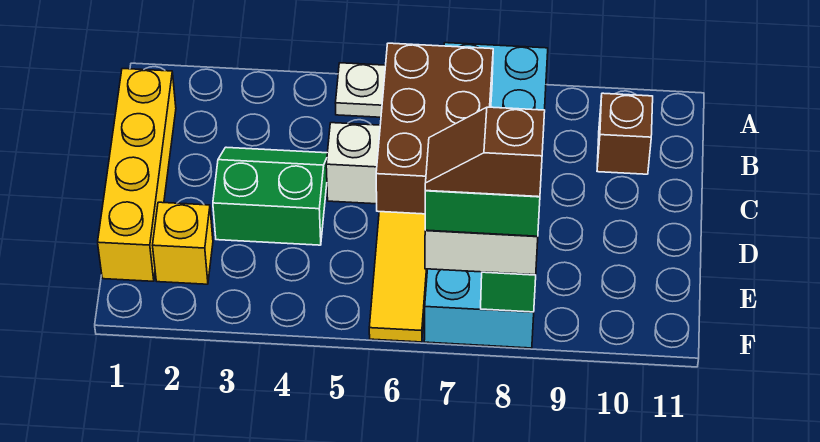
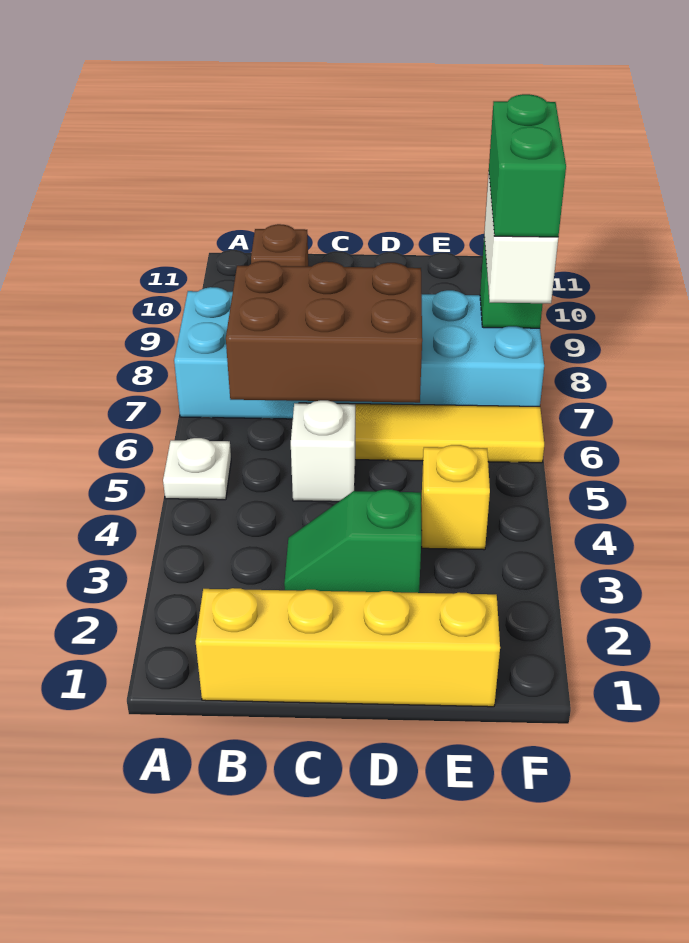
green 2x2 slope [213,147,327,245] -> green 1x2 slope [284,489,421,593]
yellow 1x1 brick [153,202,213,284] -> yellow 1x1 brick moved to [421,445,490,550]
brown 1x2 slope [425,107,545,197] -> none

